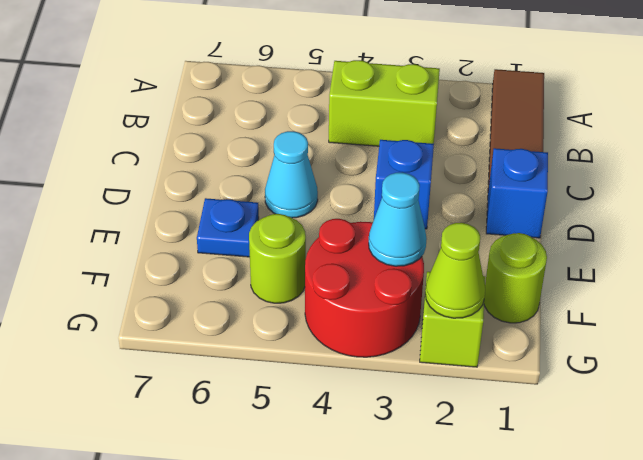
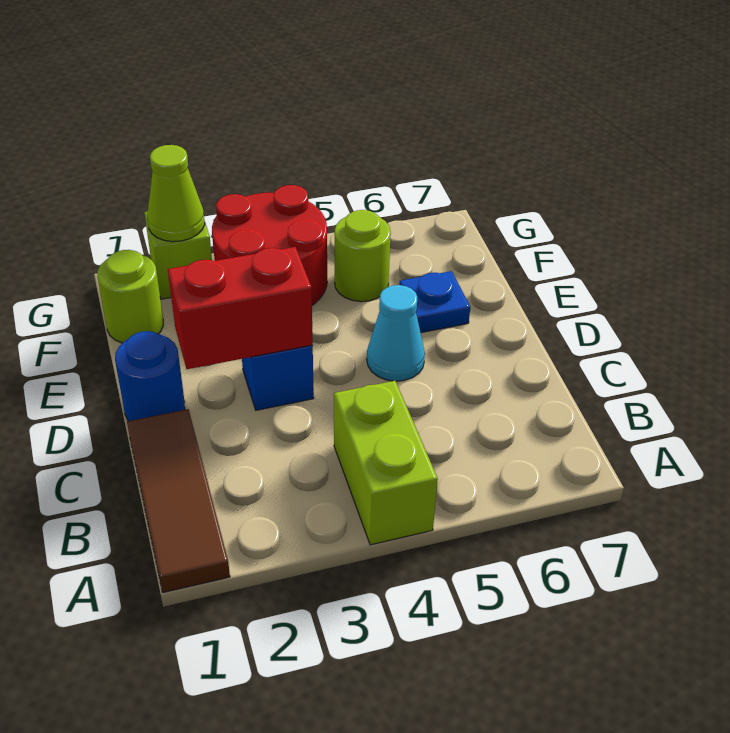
lime 1x2 brick [329,60,440,146] -> lime 1x2 brick turned to [334,381,438,545]
blue 1x1 brick [486,148,548,238] -> blue 1x1 round brick [115,331,185,421]
none -> red 1x2 brick [168,247,313,369]
cyan 1x1 cone [369,173,427,266] -> none

